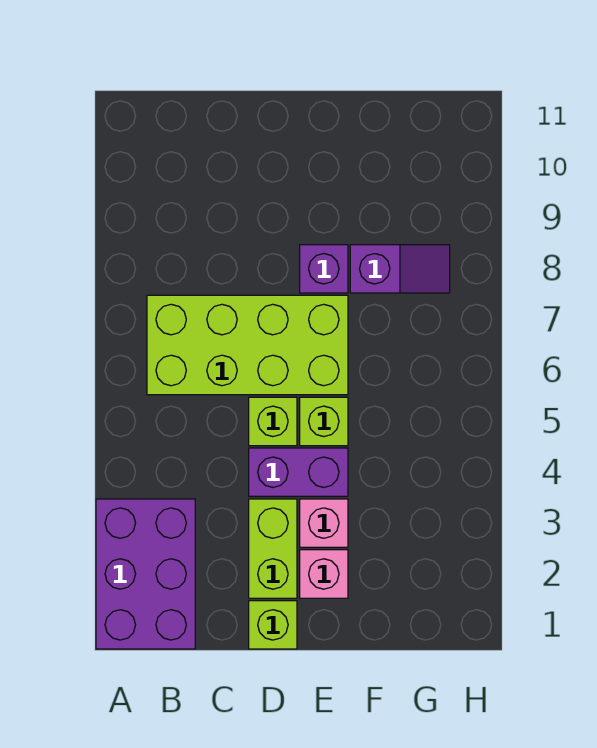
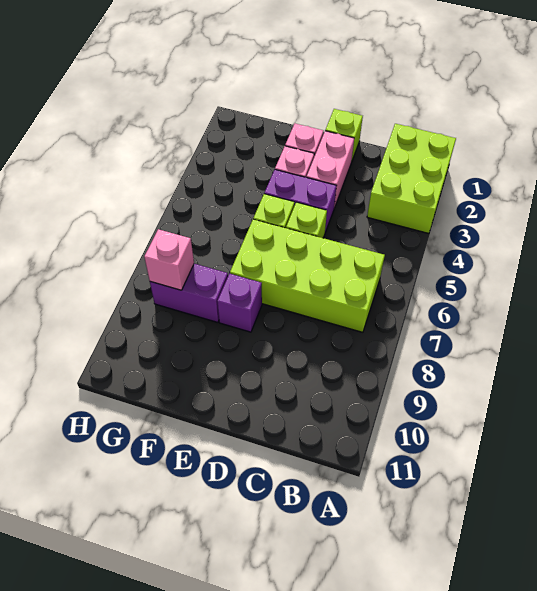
purple 2x3 brick [96,499,195,649] -> lime 2x3 brick [367,124,456,233]
lime 1x2 brick [249,499,297,598] -> pink 1x2 brick [307,131,354,208]
purple 1x2 slope [350,245,450,293] -> purple 1x2 brick [150,264,228,322]
none -> pink 1x1 brick [144,229,194,290]

